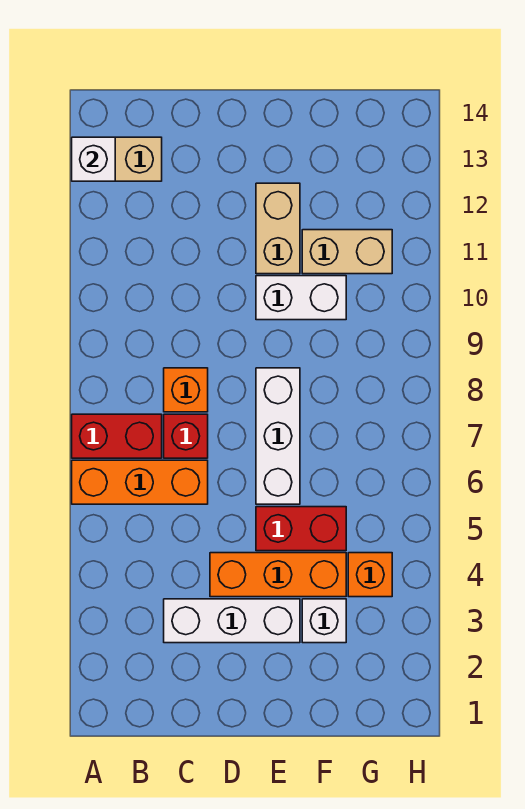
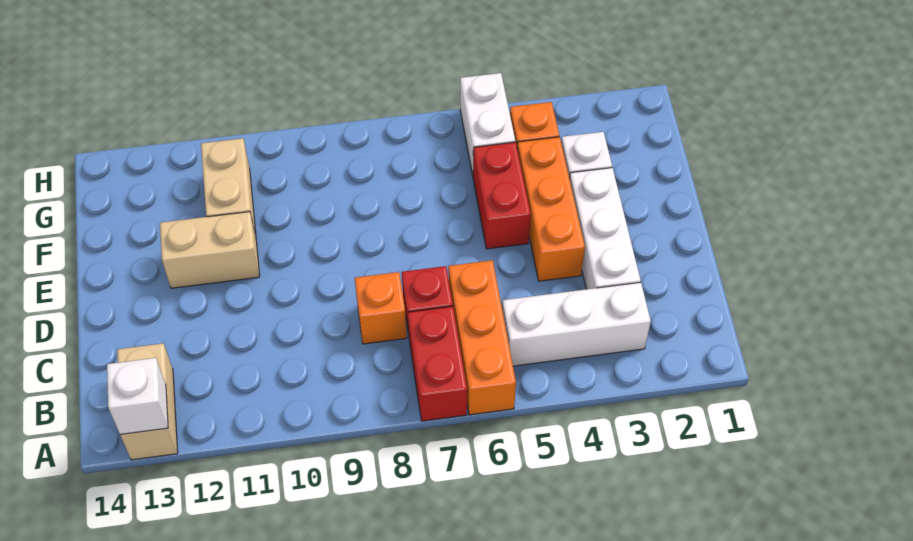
white 1x3 brick [256,368,300,504] -> white 1x3 brick moved to [502,282,651,366]
white 1x2 brick [256,276,346,320] -> white 1x2 brick moved to [460,73,515,175]

